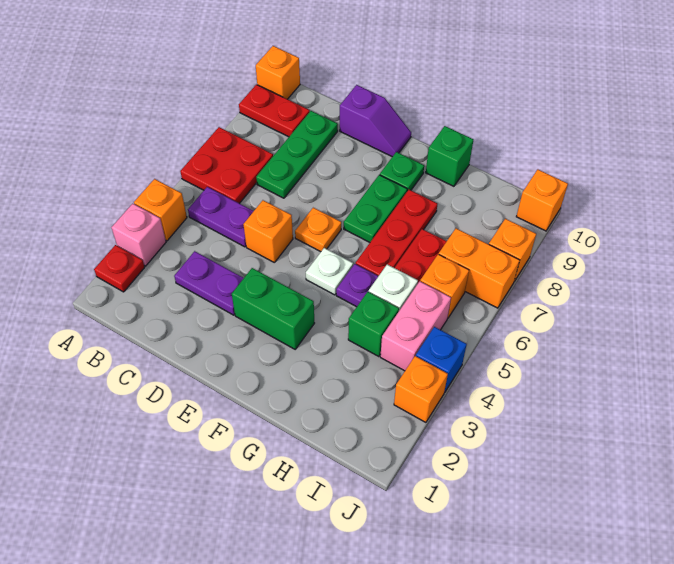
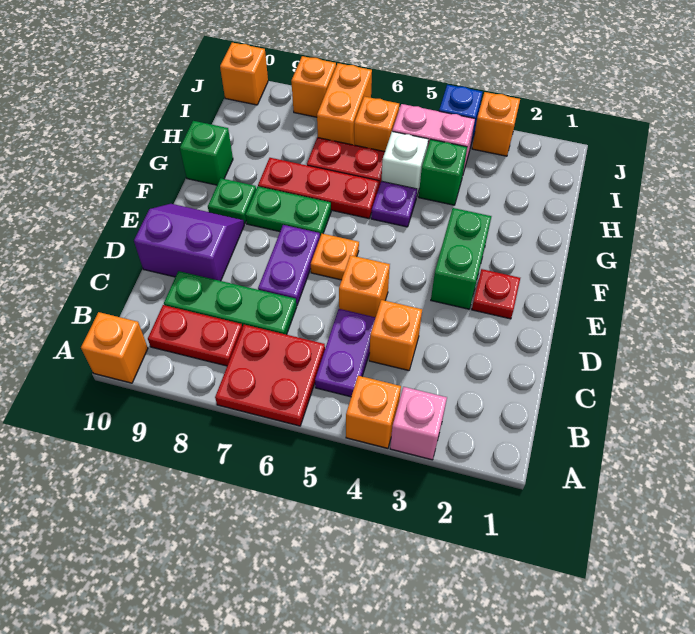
red 1x1 plate [94,245,145,292] -> red 1x1 plate moved to [472,269,520,319]
red 1x2 plate [239,85,310,137] -> red 1x2 plate turned to [148,305,242,366]
purple 1x2 plate [174,251,244,315] -> purple 1x2 plate moved to [258,225,320,306]
none -> orange 1x1 brick [369,300,422,371]
purple 1x2 slope [340,85,411,157] -> purple 2x2 slope [134,204,244,281]
white 1x1 plate [306,248,353,295] -> none

